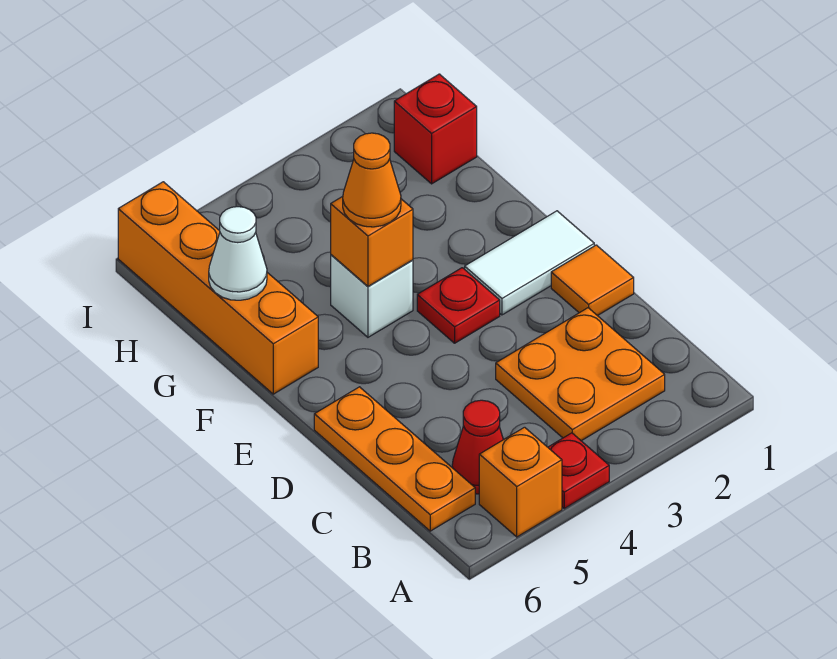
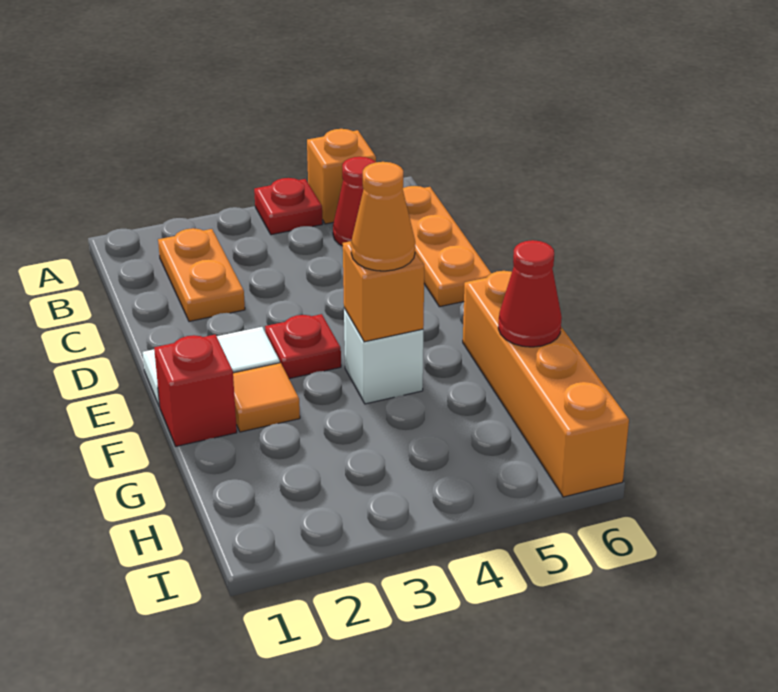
orange 2x2 plate [496,308,665,441] -> orange 1x2 plate [158,228,245,321]
orange 1x1 tile [551,245,634,316] -> orange 1x1 tile moved to [233,363,300,432]
white 1x1 cone [209,207,267,300] -> red 1x1 cone [498,240,562,347]
red 1x1 brick [394,74,477,184] -> red 1x1 brick moved to [154,335,237,446]

